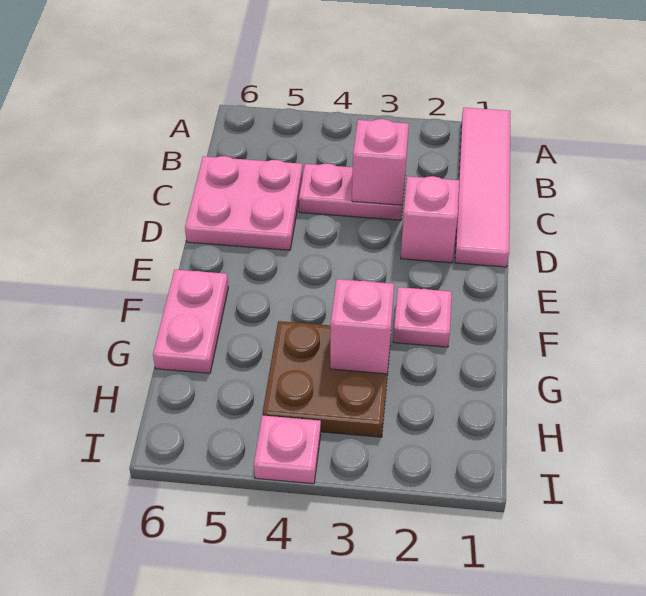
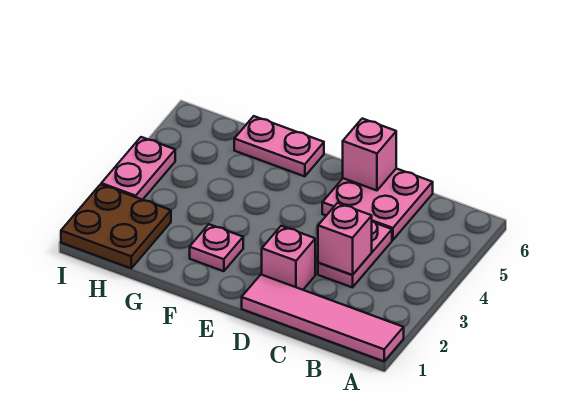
brown 2x2 plate [263,321,391,437] -> brown 2x2 plate moved to [61,184,171,268]
pink 1x1 brick [330,279,394,374] -> pink 1x1 brick moved to [343,119,396,190]
pink 1x1 plate [254,415,321,484] -> pink 1x2 plate [101,137,175,200]

